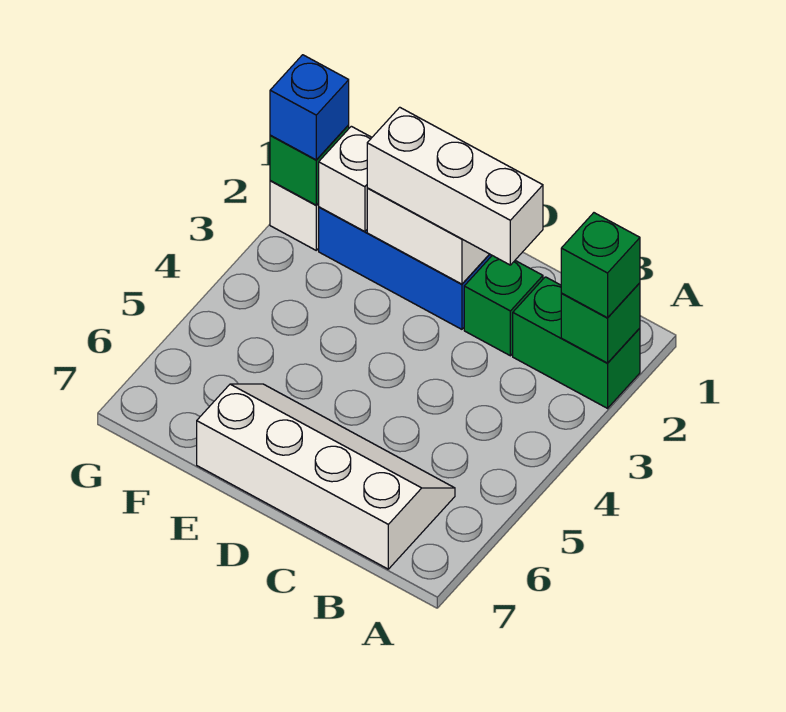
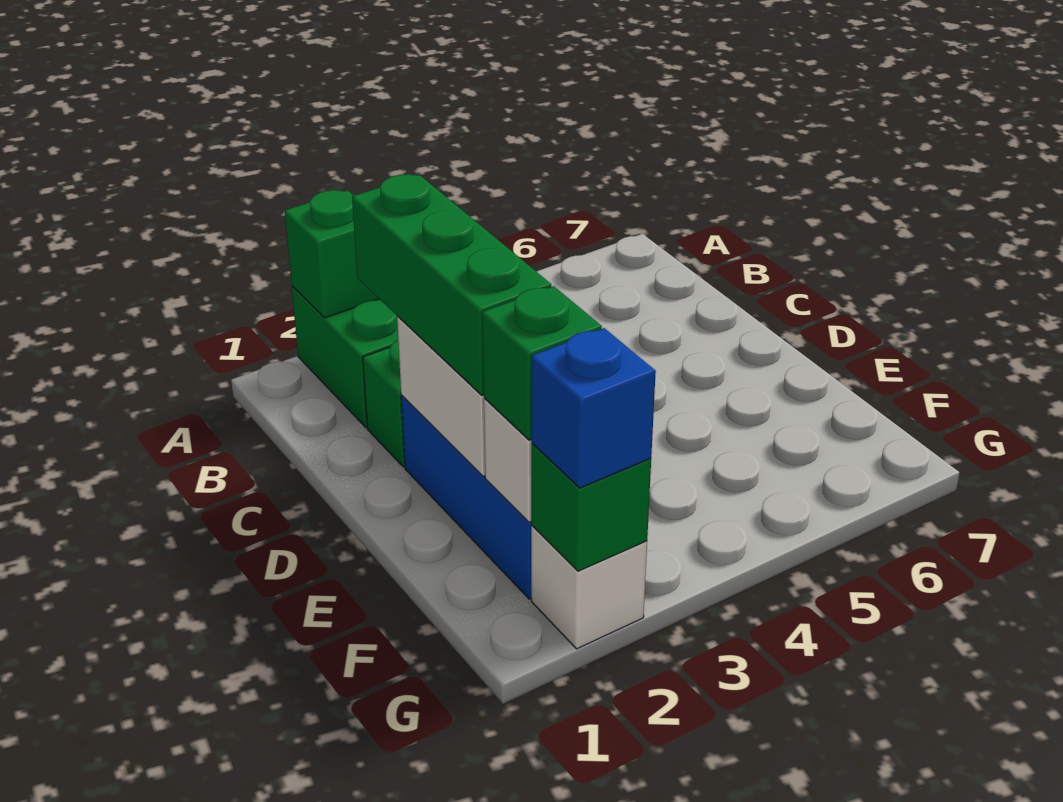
green 1x1 brick [561,213,640,318] -> green 1x1 brick moved to [482,286,602,440]
white 2x4 slope [197,384,455,569] -> none
white 1x3 brick [367,107,543,265] -> green 1x3 brick [352,174,551,395]

